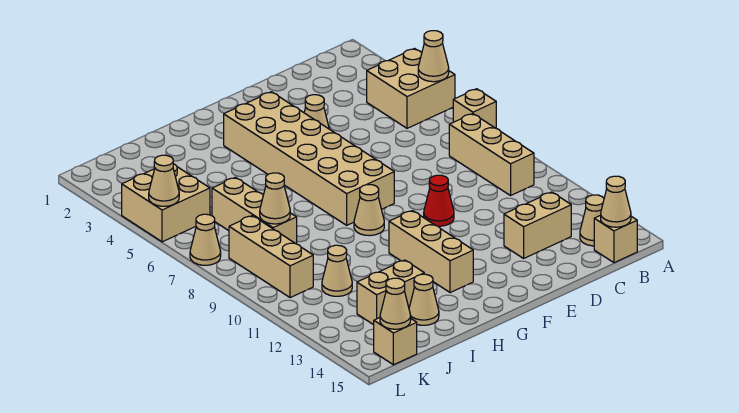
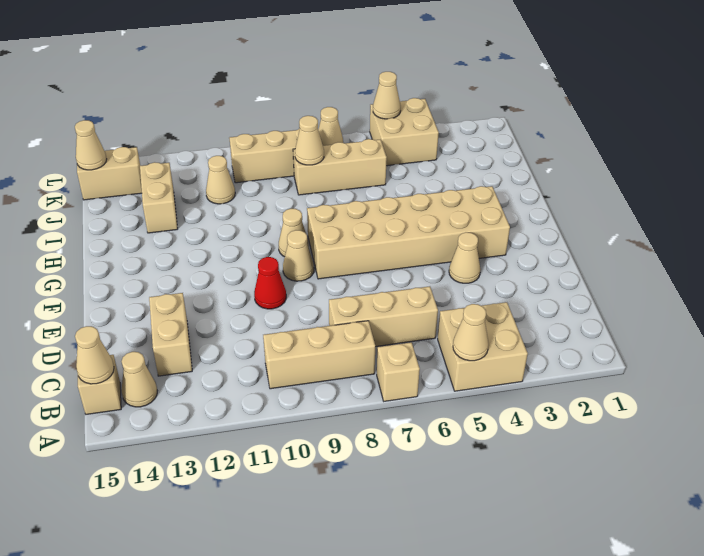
tan 1x3 brick [389,211,473,293] -> tan 1x3 brick moved to [329,286,438,347]
tan 1x1 cone [409,274,439,325] -> tan 1x1 cone moved to [283,230,314,281]
tan 1x1 brick [374,318,417,365] -> tan 1x2 brick [77,147,142,200]

